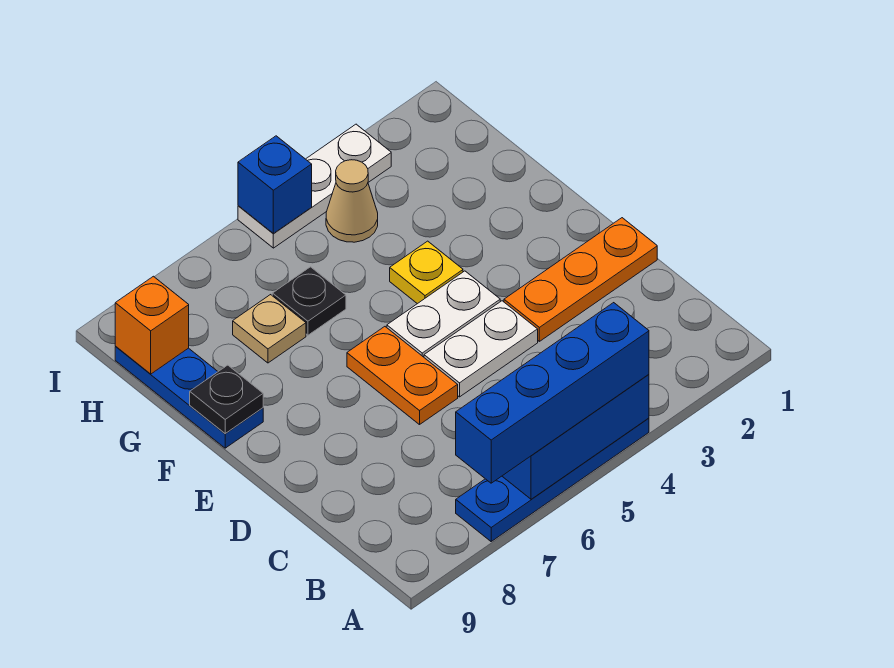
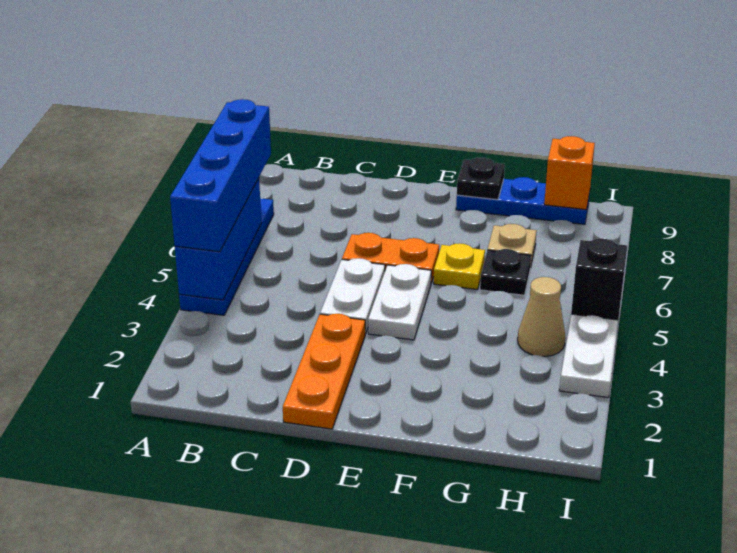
yellow 1x1 plate [390,241,463,304] -> yellow 1x1 plate moved to [434,243,485,290]
blue 1x1 brick [238,136,312,233] -> black 1x1 brick [571,239,627,320]

